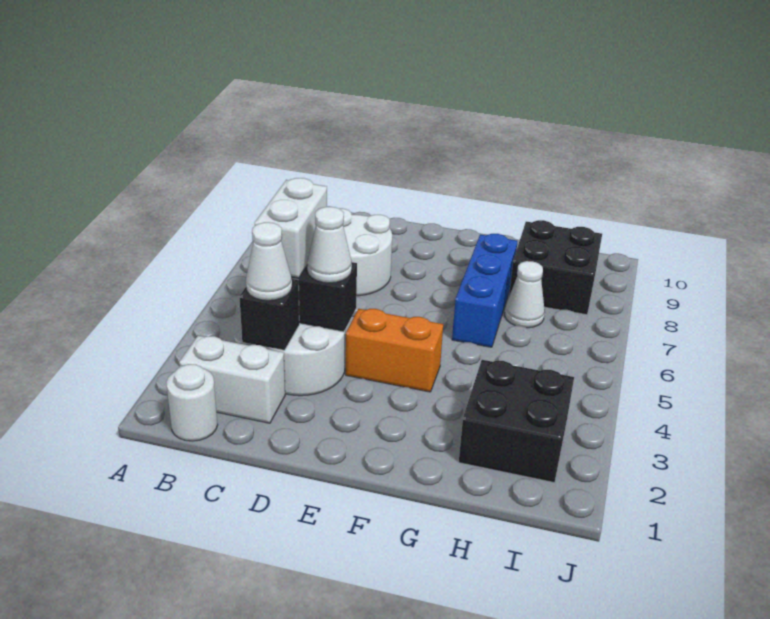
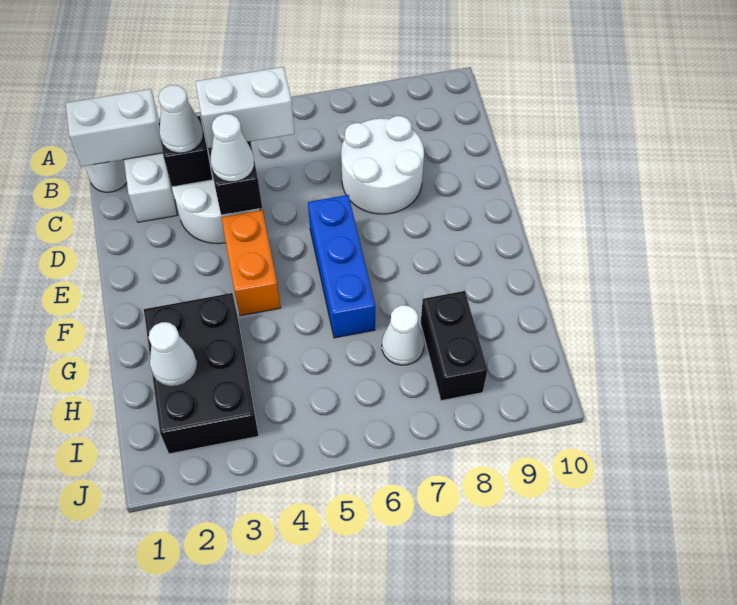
none -> white 1x2 brick [66,89,163,167]
blue 1x3 brick [452,234,517,347] -> blue 1x3 brick turned to [308,195,375,338]
black 2x2 brick [459,360,574,482] -> black 2x3 brick [144,293,259,454]
none -> white 1x1 cone [149,322,196,385]
black 2x2 brick [509,220,602,315] -> black 1x2 brick [421,291,488,401]

